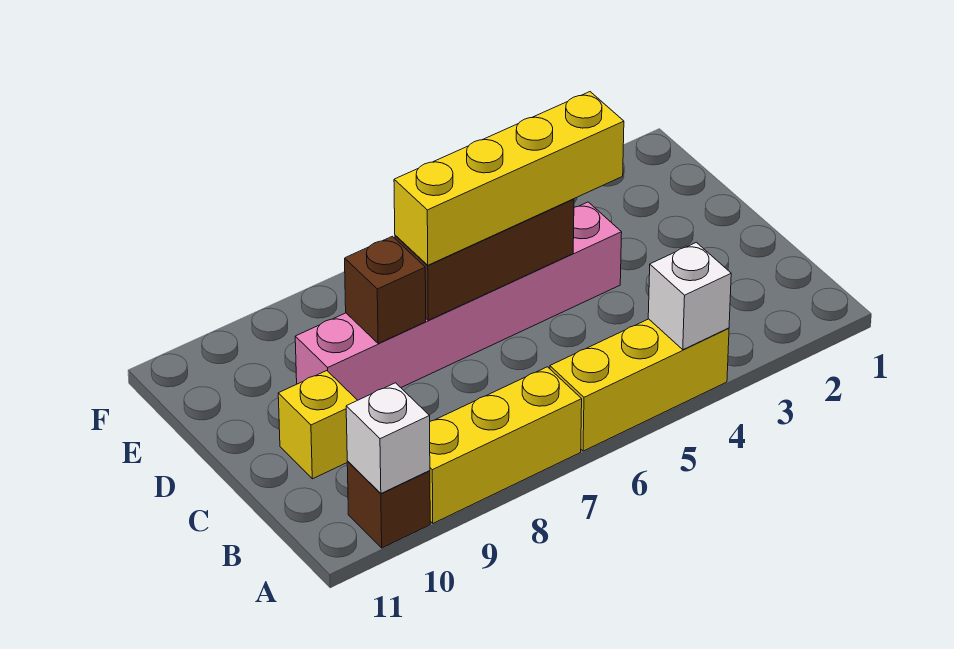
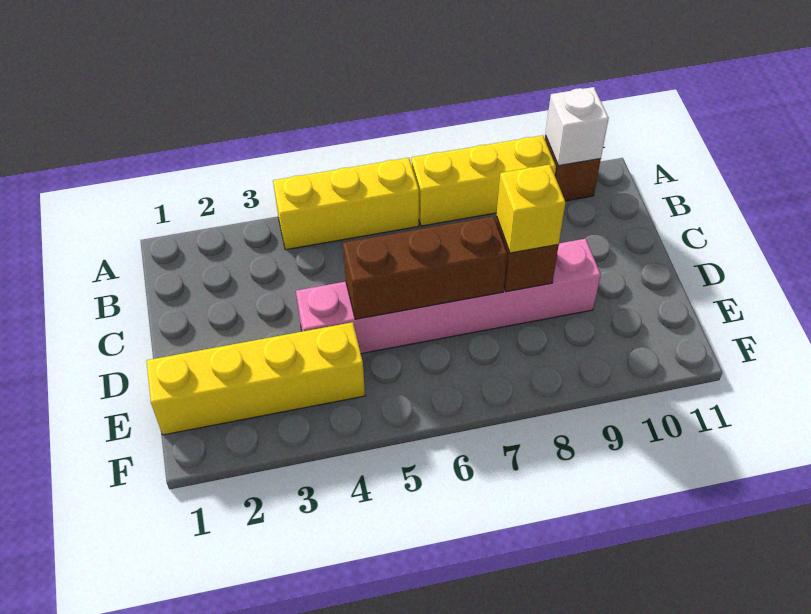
white 1x1 brick [648,242,731,350] -> none
yellow 1x1 brick [278,371,357,479] -> yellow 1x1 brick moved to [496,165,566,253]
yellow 1x4 brick [394,92,624,265] -> yellow 1x4 brick moved to [146,322,365,435]

